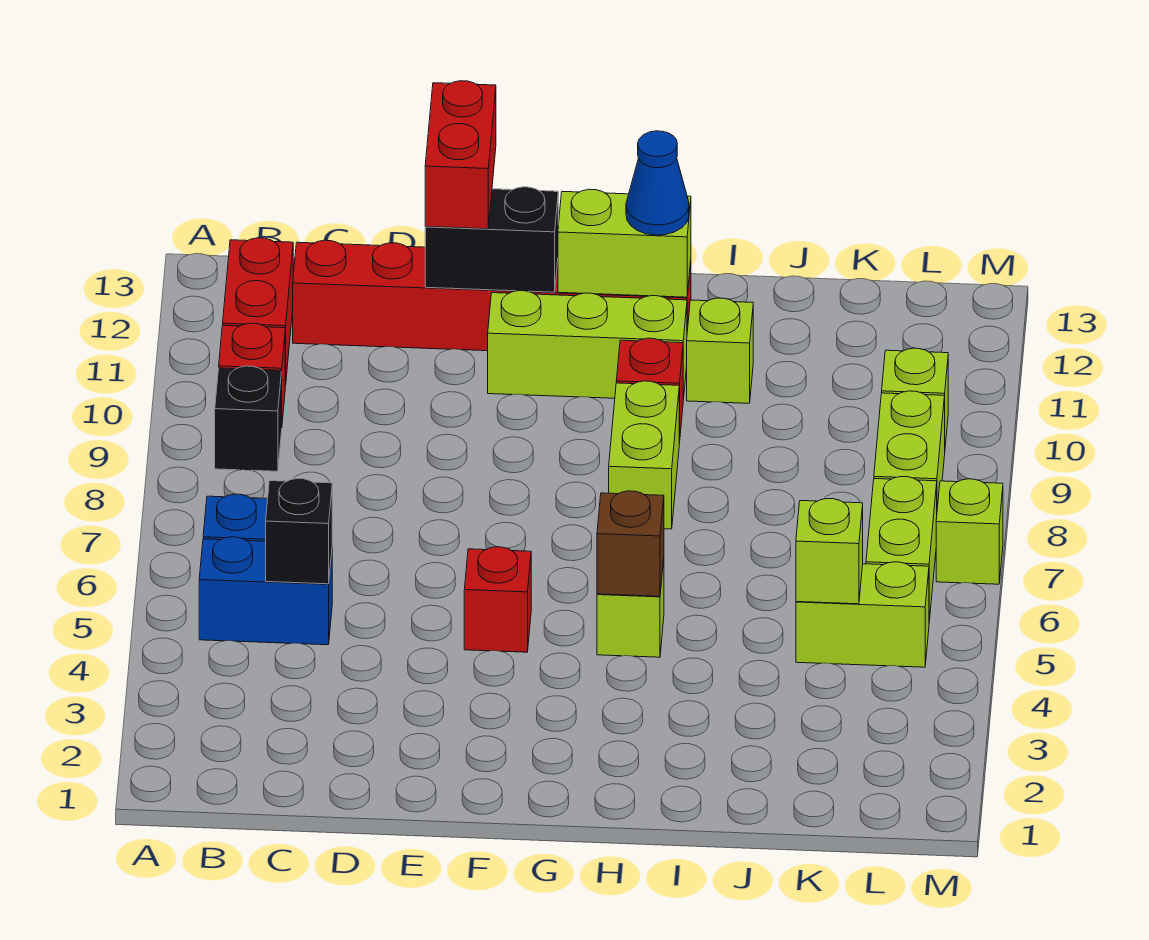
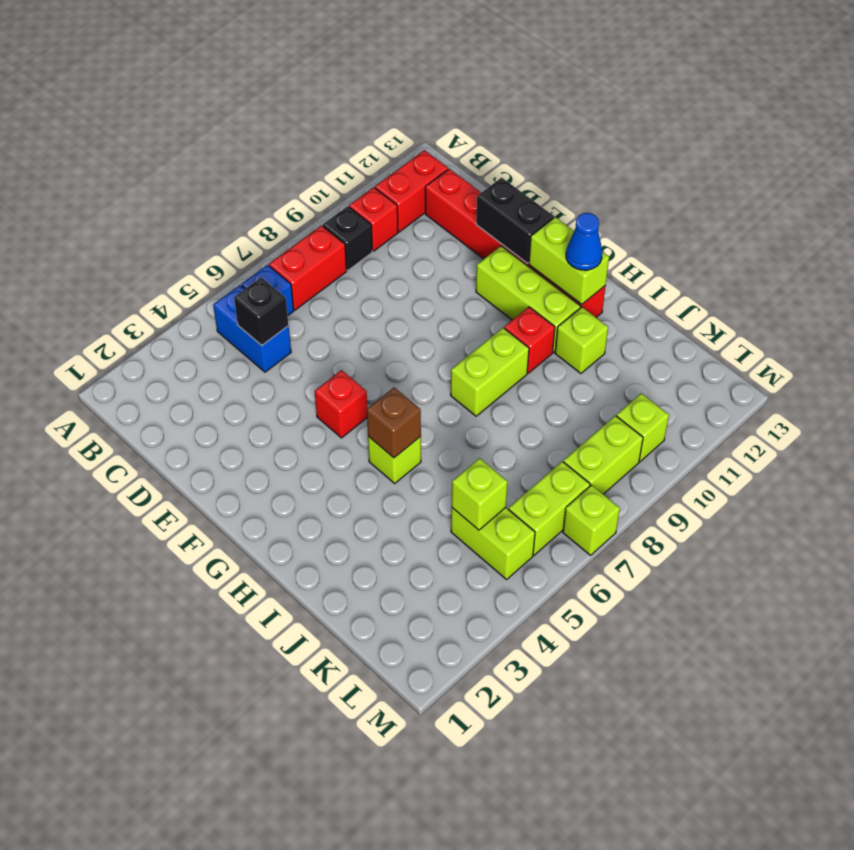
red 1x2 brick [425,81,496,229] -> red 1x2 brick moved to [269,226,347,310]

